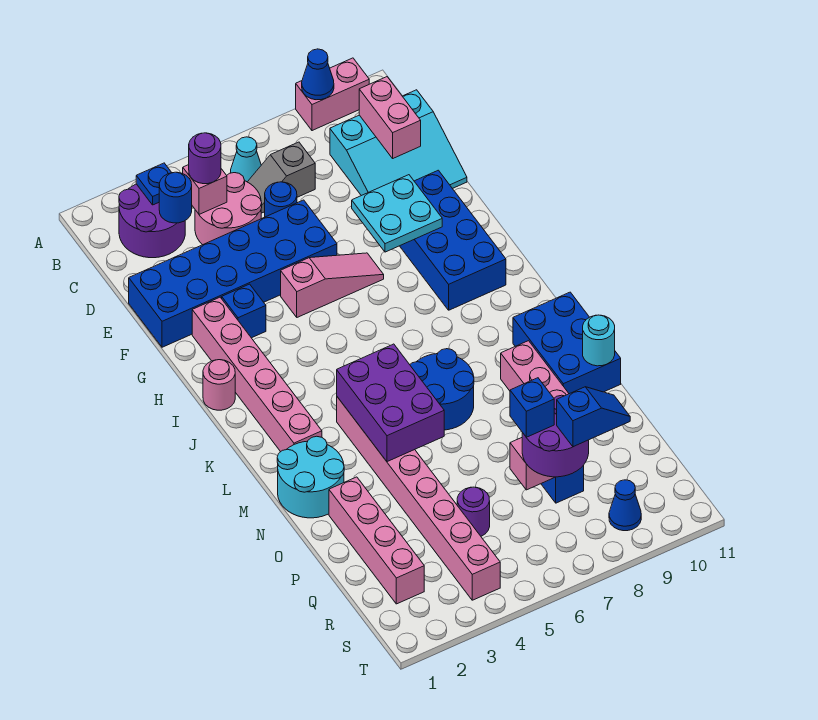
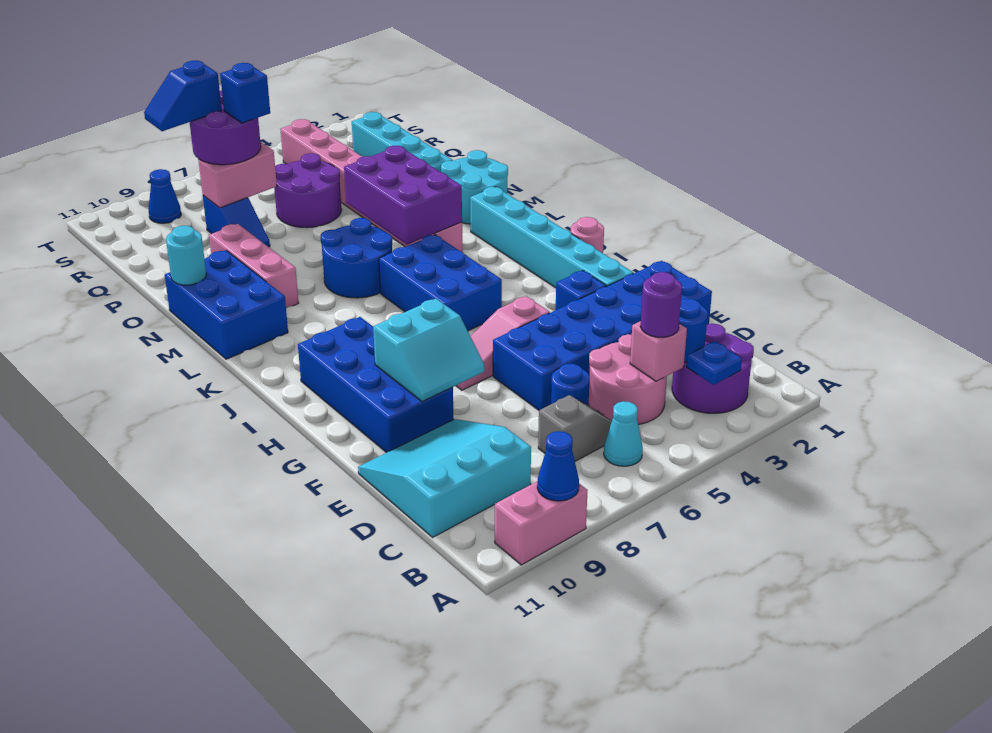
pink 1x2 brick [359,77,421,158] -> none
cyan 2x2 plate [352,175,442,252] -> cyan 2x2 slope [373,299,484,402]
pink 1x6 brick [192,297,322,452] -> cyan 1x6 brick [470,187,634,288]
none -> blue 2x3 brick [379,235,502,331]
pink 1x4 brick [329,477,424,604] -> cyan 1x4 brick [352,112,453,172]
purple 1x1 round brick [457,487,490,536] -> purple 2x2 round brick [274,153,342,228]

